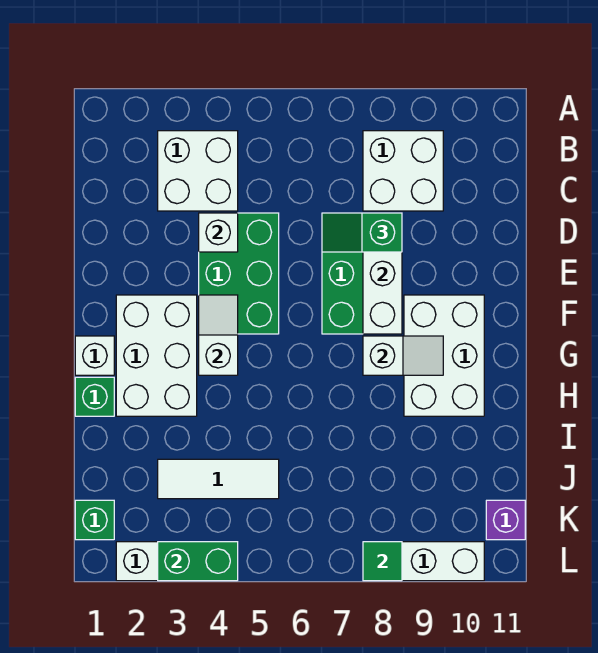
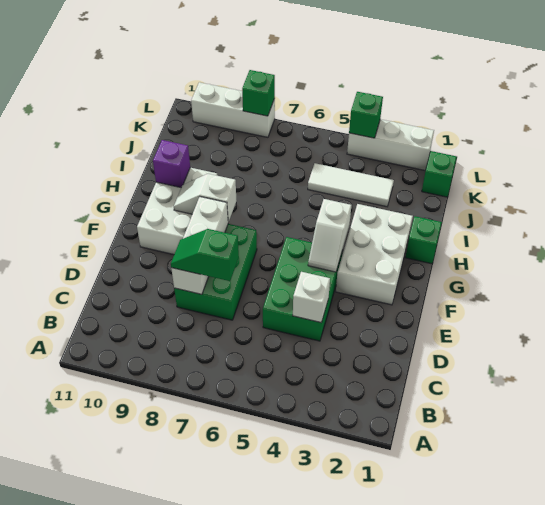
white 2x2 brick [158,131,238,211] -> none
white 2x2 brick [363,131,443,211] -> none
green 1x2 slope [322,213,402,252] -> green 1x2 slope turned to [171,229,239,281]
white 1x1 brick [75,336,114,375] -> none
purple 1x1 brick [486,500,525,540] -> purple 1x1 brick moved to [153,140,190,187]
green 1x2 brick [158,542,238,581] -> green 1x1 brick [349,92,383,138]
green 1x1 tile [363,542,402,581] -> green 1x1 brick [242,70,275,116]

